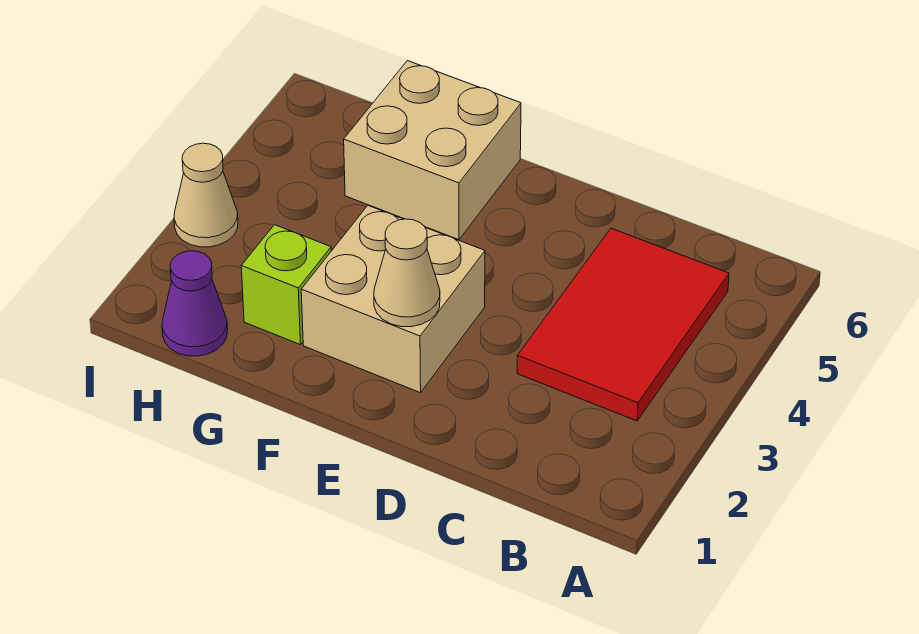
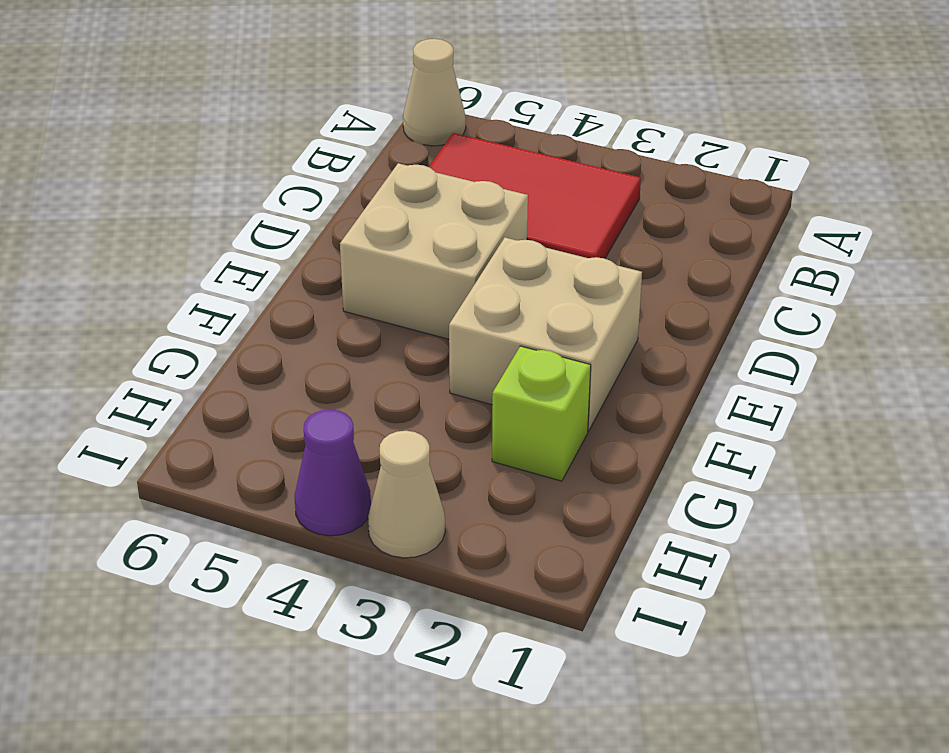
tan 1x1 cone [374,219,440,327] -> tan 1x1 cone moved to [403,39,466,146]
tan 2x2 brick [344,61,521,240] -> tan 2x2 brick moved to [340,163,528,339]
purple 1x1 cone [162,251,228,356] -> purple 1x1 cone moved to [295,410,371,536]

